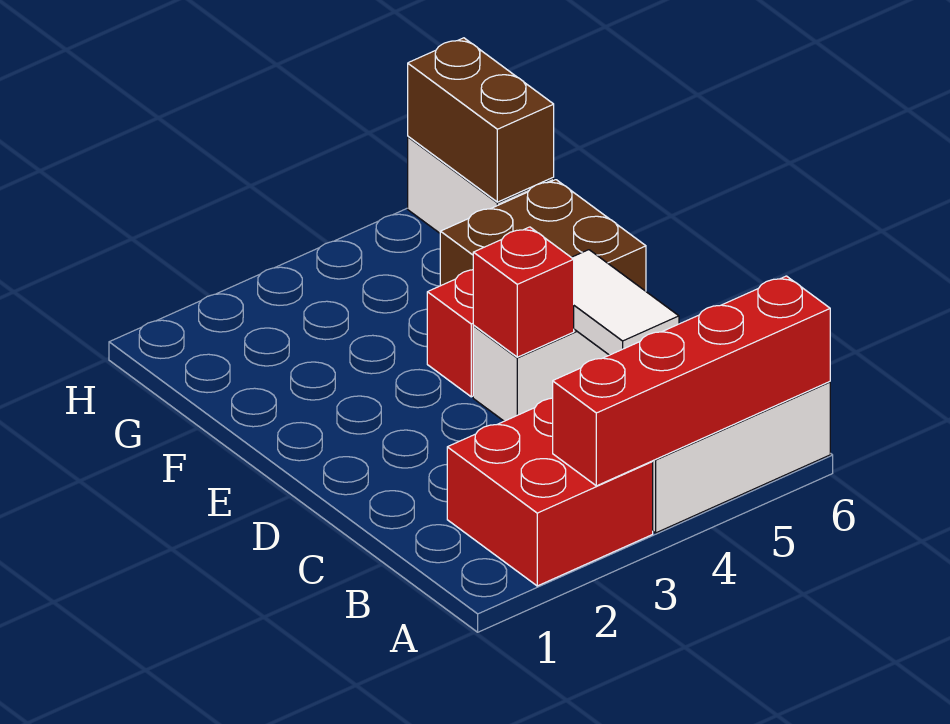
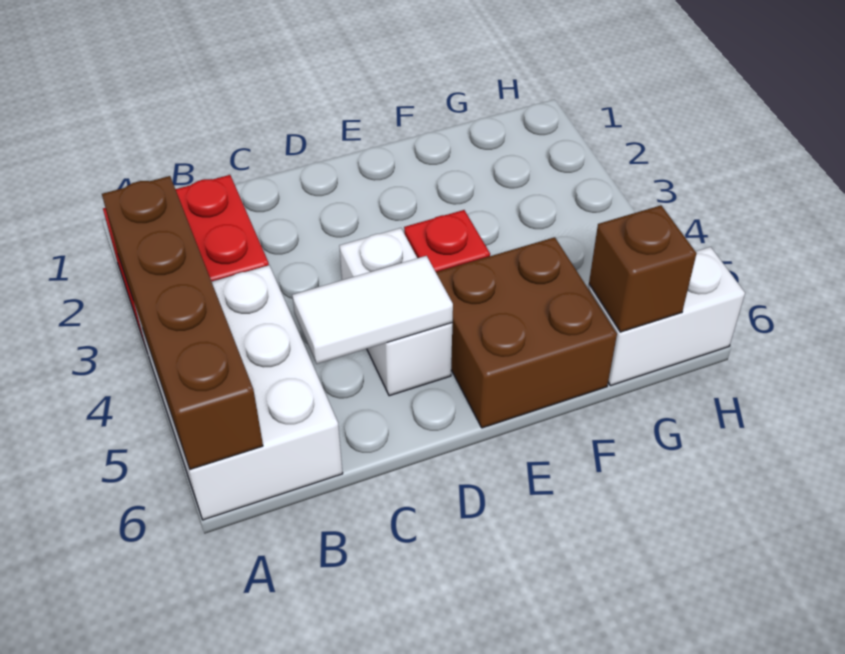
red 1x4 brick [553,276,830,486] -> brown 1x4 brick [102,176,263,469]
red 1x1 brick [473,227,574,357] -> none
brown 1x2 brick [408,38,554,202] -> brown 1x1 brick [589,205,696,332]

